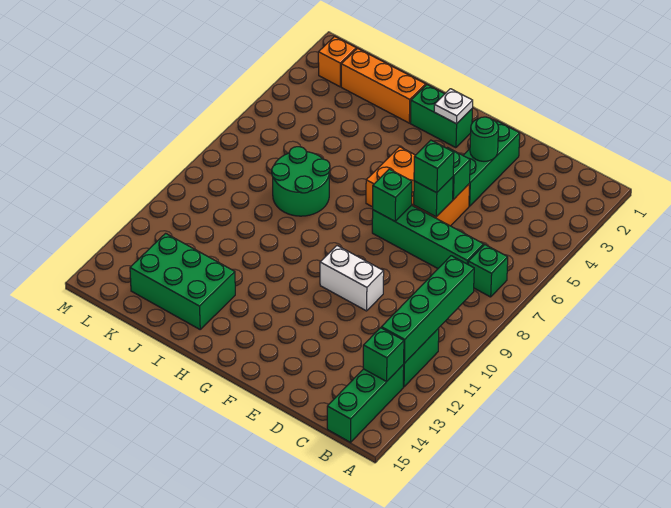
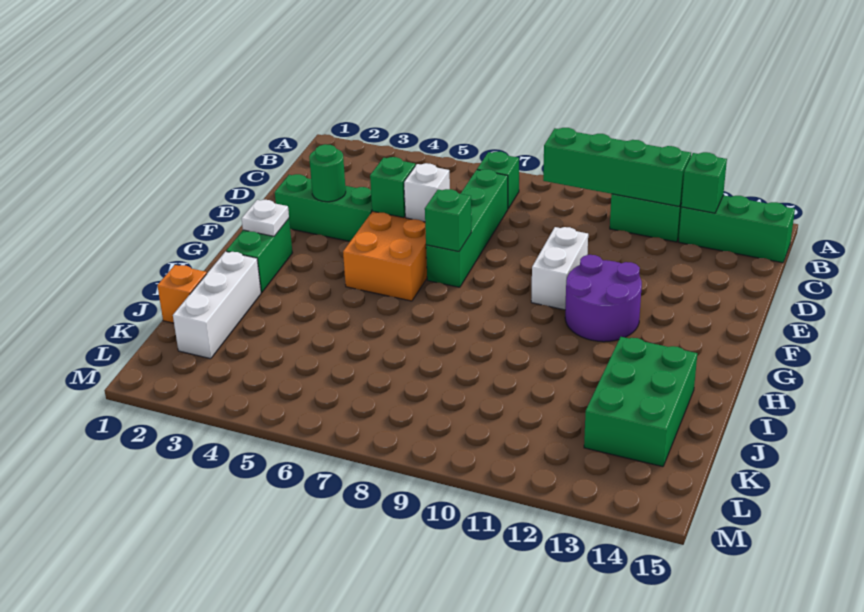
green 1x1 brick [414,177,453,217] -> white 1x1 brick [404,163,450,222]
green 1x1 brick [414,140,454,193] -> none
none -> purple 2x2 round brick [565,255,642,342]
orange 1x3 brick [341,48,426,123] -> white 1x3 brick [173,251,261,359]
green 2x2 round brick [272,147,330,216] -> none
orange 1x1 brick [318,36,356,87] -> orange 1x1 brick moved to [157,265,207,323]

